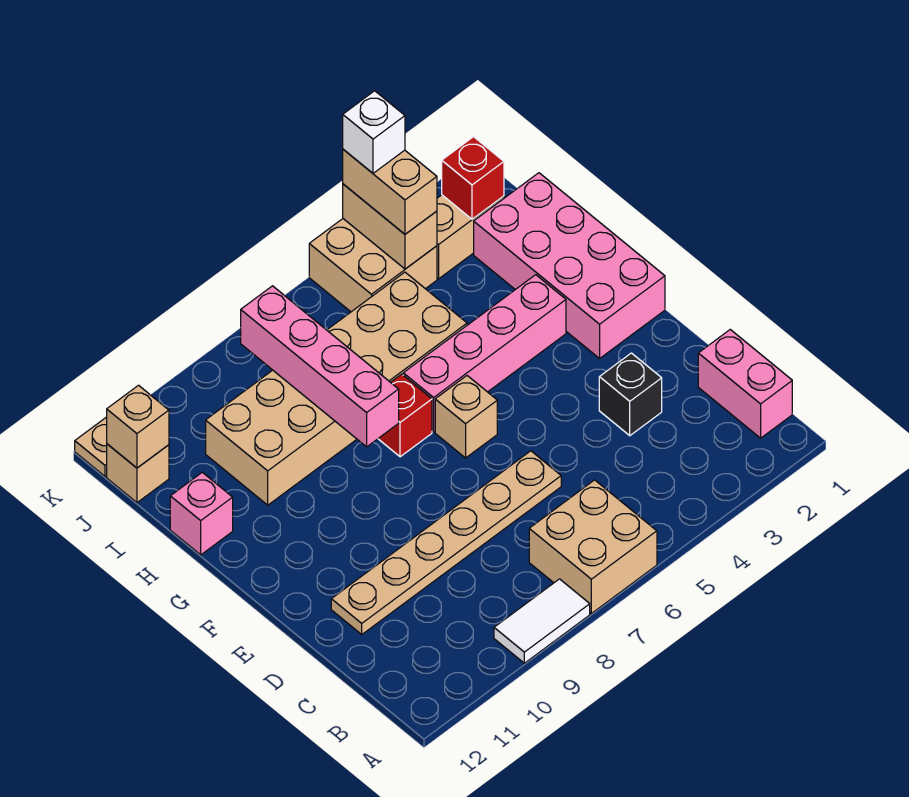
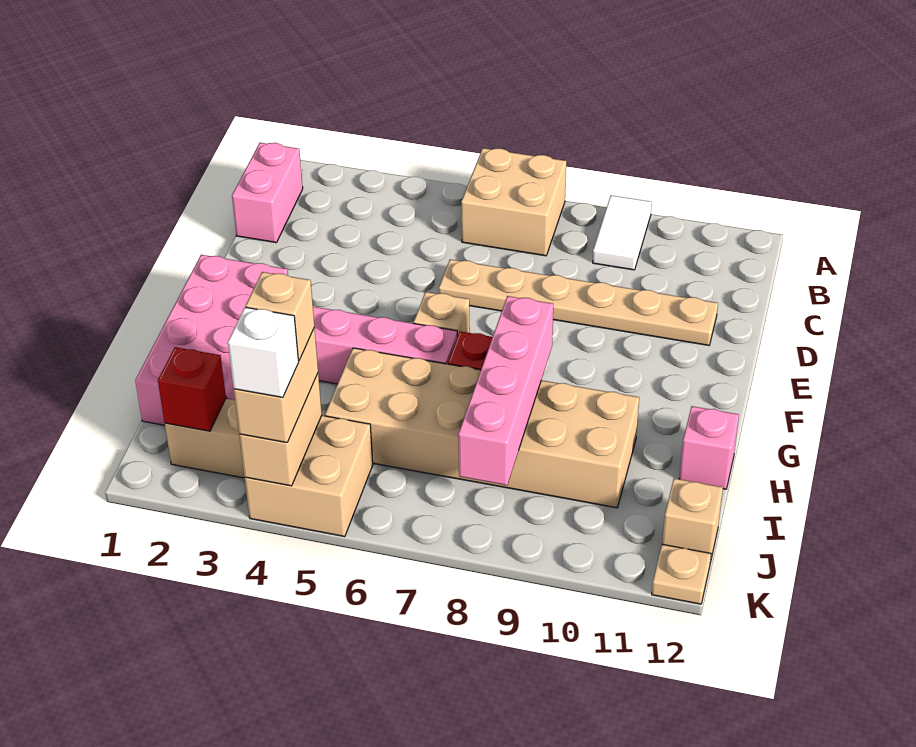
white 1x2 tile [494,579,590,663] -> white 1x2 tile turned to [593,195,652,270]
black 1x1 brick [599,353,662,436] -> none
tan 1x1 brick [107,385,169,468] -> tan 1x1 brick moved to [246,272,314,360]

